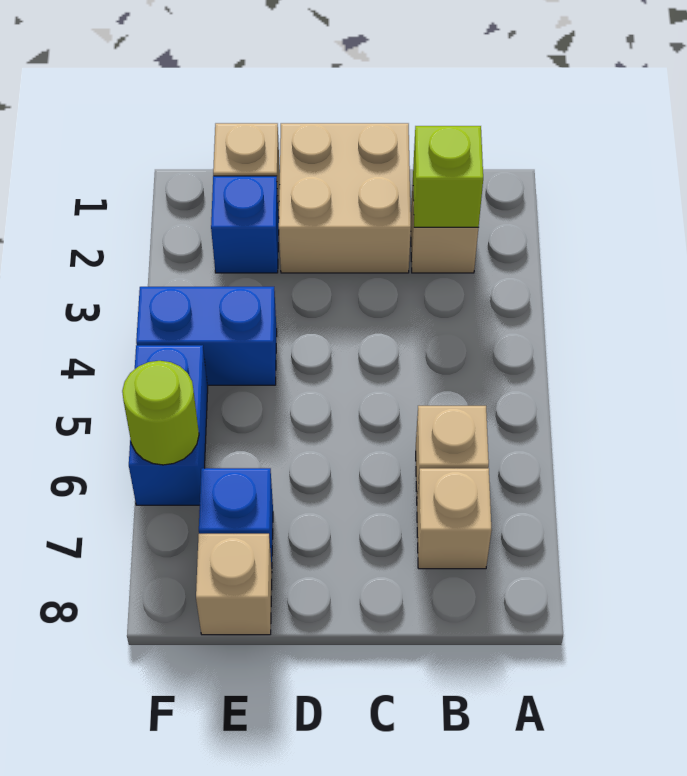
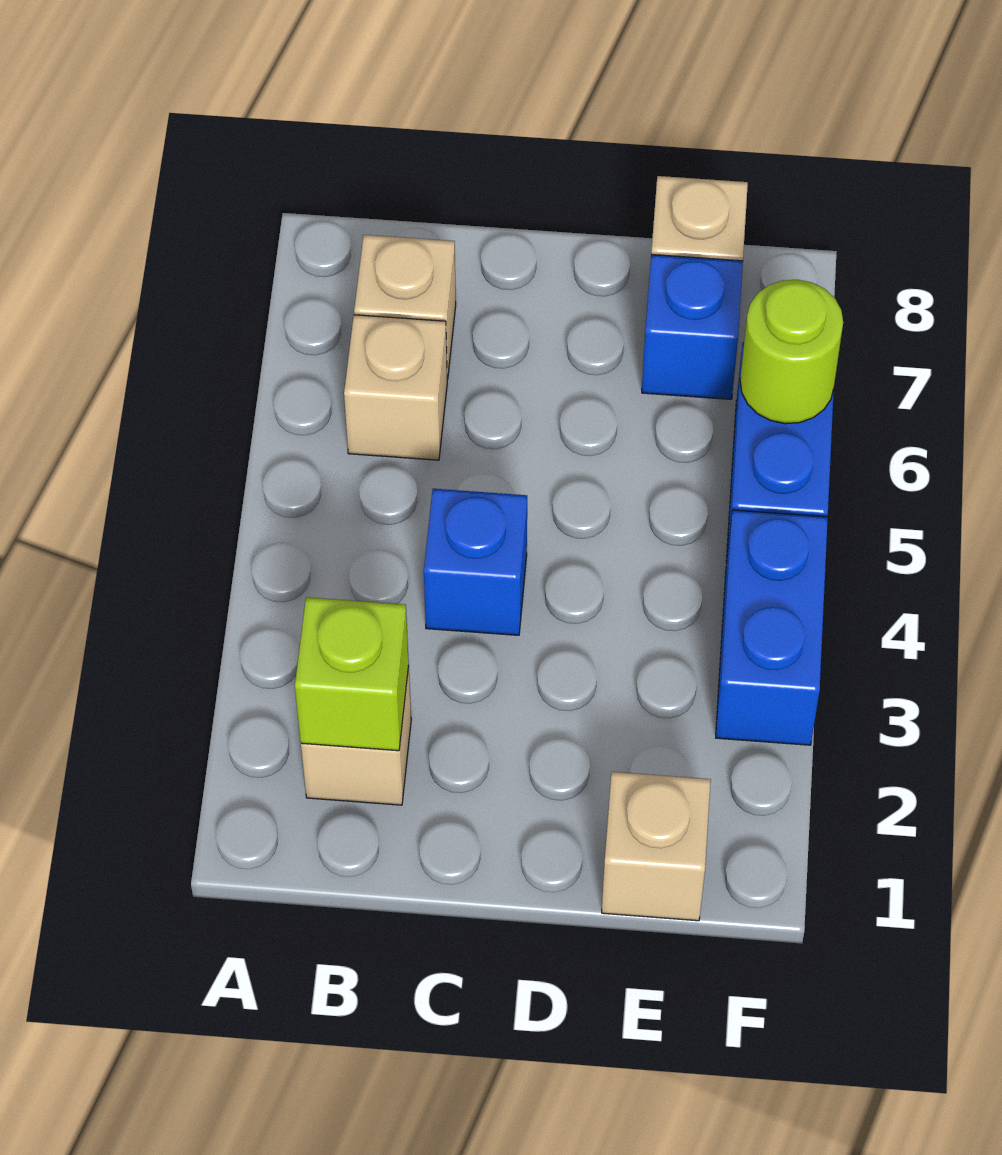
tan 2x2 brick [279,123,411,273] -> none
blue 1x1 brick [211,176,279,273] -> blue 1x1 brick moved to [424,489,527,635]
blue 1x2 brick [136,287,277,385] -> blue 1x2 brick turned to [716,510,828,745]

